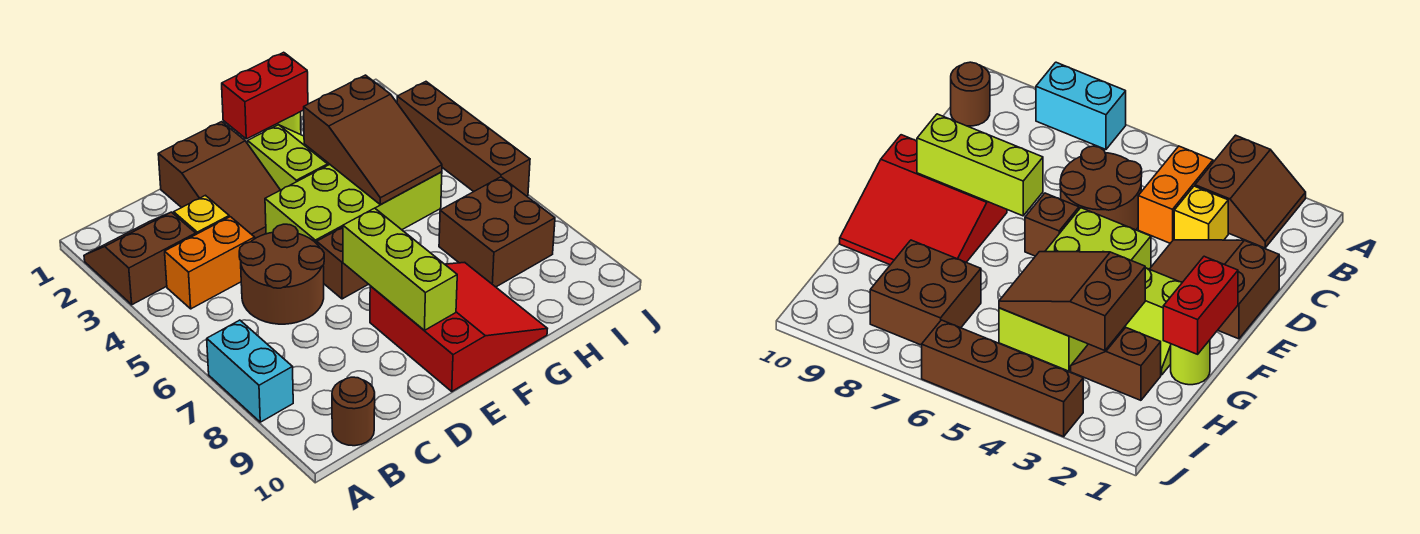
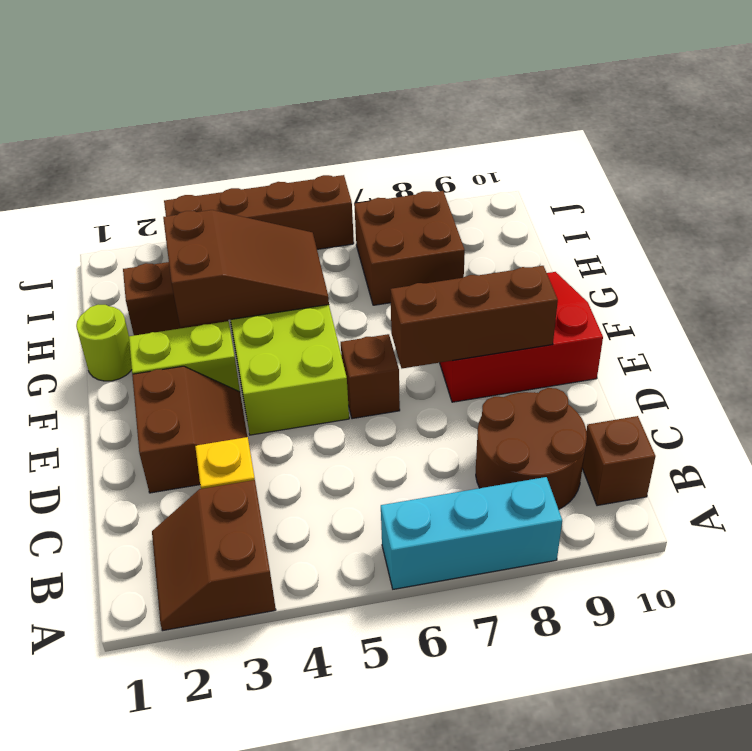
cyan 1x2 brick [207,320,293,422] -> cyan 1x3 brick [381,477,562,589]
orange 1x2 brick [165,217,255,309] -> none
brown 1x1 round brick [332,377,375,446] -> brown 1x1 brick [582,416,656,506]
brown 2x2 round brick [239,224,324,324] -> brown 2x2 round brick moved to [476,388,587,509]
brown 2x3 slope [158,122,280,238] -> brown 2x2 slope [132,366,247,493]
lime 1x3 brick [343,208,457,330] -> brown 1x3 brick [390,266,558,368]
red 1x2 brick [222,52,308,139] -> none

